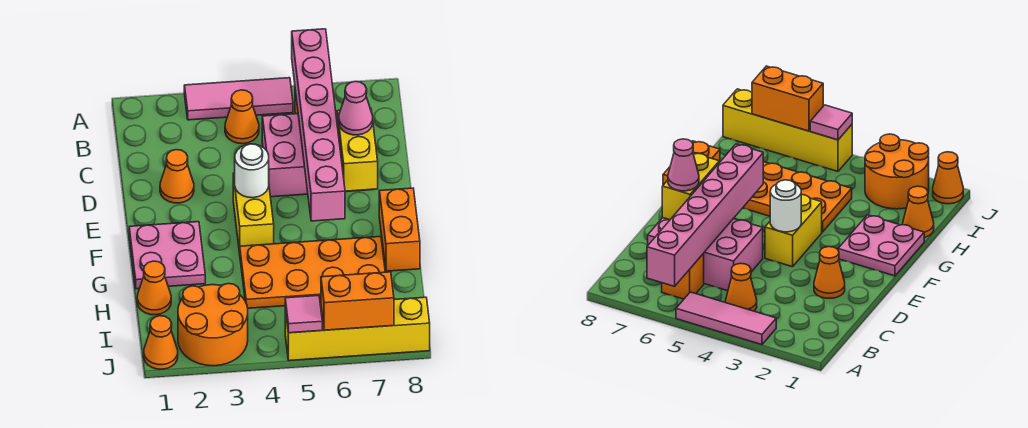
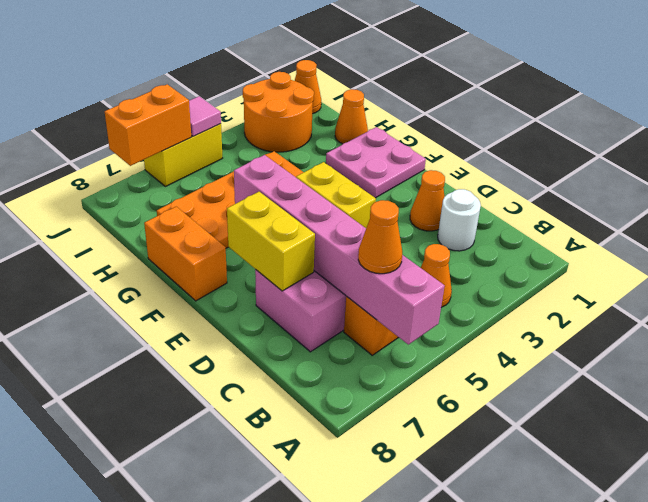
pink 1x3 tile [184,78,293,120] -> none
none -> orange 1x1 cone [358,200,402,274]
pink 1x1 cone [339,81,373,135] -> none
white 1x1 round brick [235,144,269,198] -> white 1x1 round brick moved to [438,189,481,251]
yellow 1x4 brick [285,297,430,361] -> yellow 1x2 brick [144,124,222,187]

